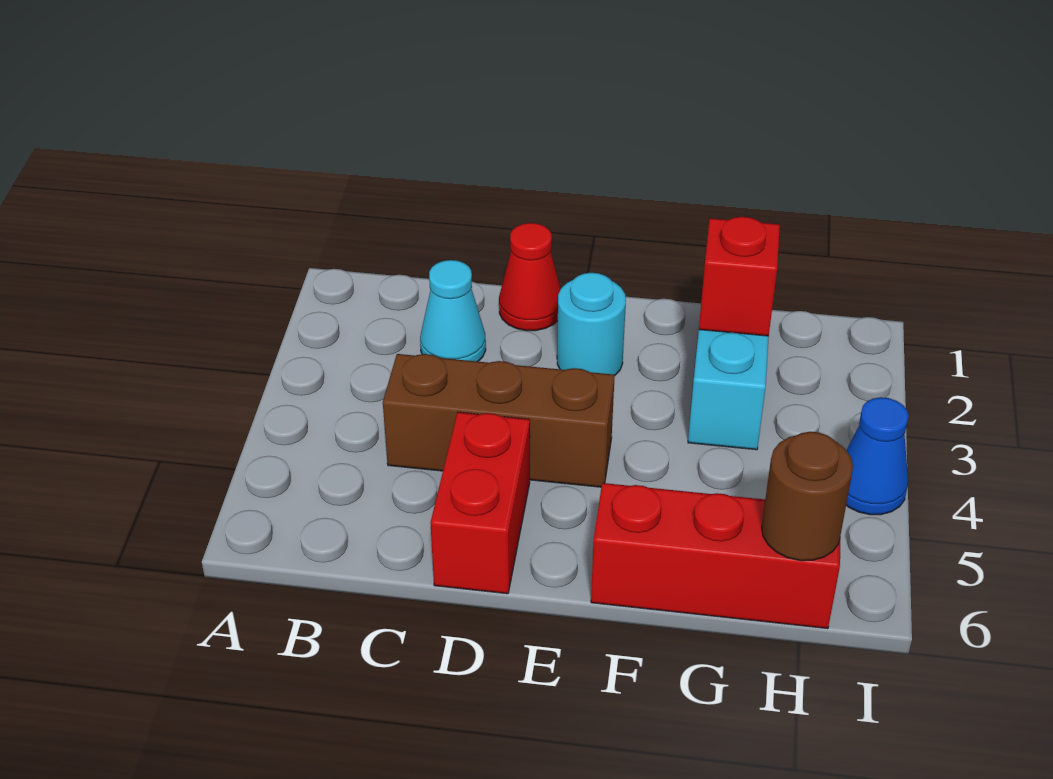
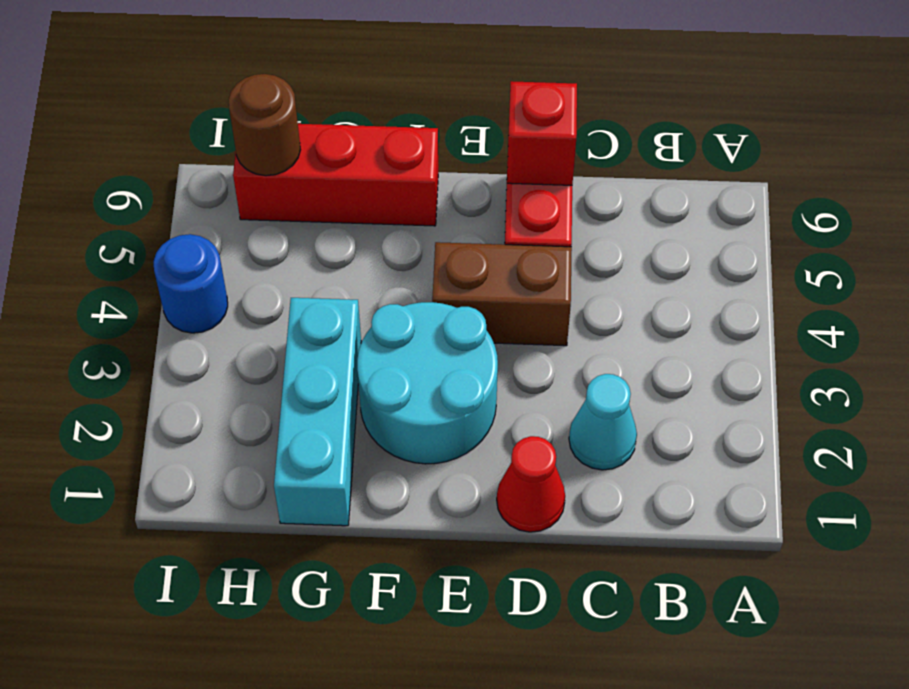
brown 1x3 brick [383,354,615,487] -> brown 1x2 brick [432,242,572,346]
cyan 1x1 round brick [557,273,626,375] -> cyan 2x2 round brick [357,302,498,464]
red 1x1 brick [699,217,780,336] -> red 1x1 brick moved to [507,81,577,185]
blue 1x1 cone [846,397,909,515] -> blue 1x1 round brick [154,234,228,333]

